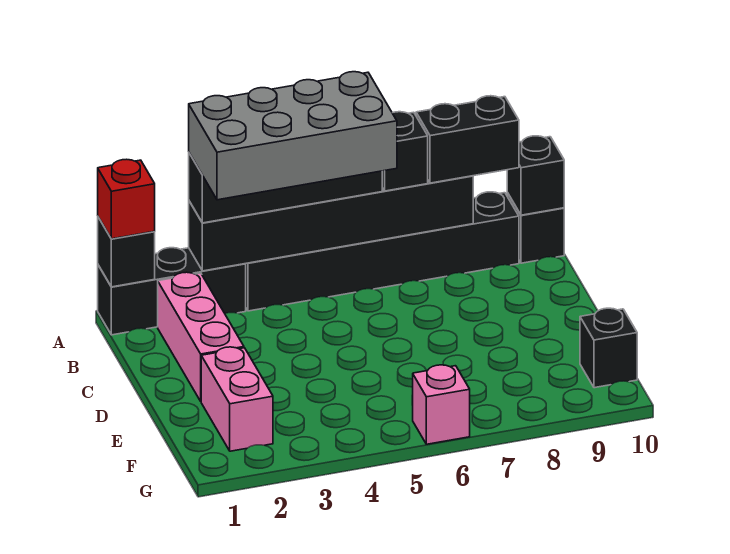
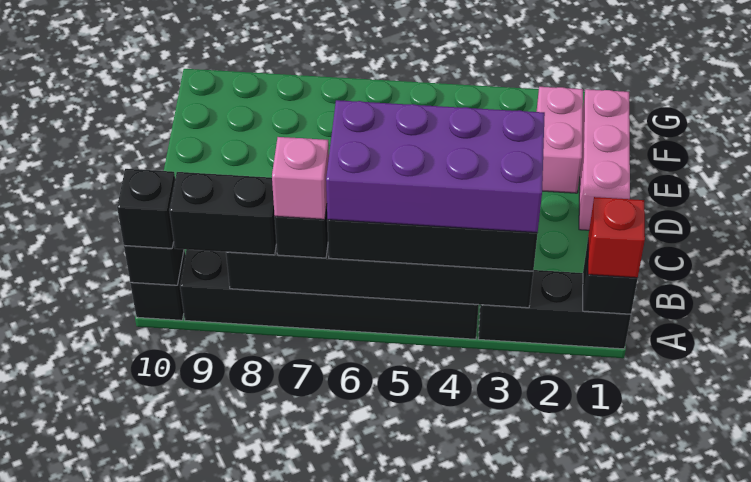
grey 2x4 brick [189,72,397,200] -> purple 2x4 brick [326,100,545,233]
pink 1x3 brick [158,272,244,401] -> pink 1x3 brick moved to [579,89,630,230]
black 1x1 brick [580,308,637,388] -> black 1x1 brick moved to [117,169,175,248]
pink 1x1 brick [412,365,470,444] -> pink 1x1 brick moved to [272,137,329,219]

